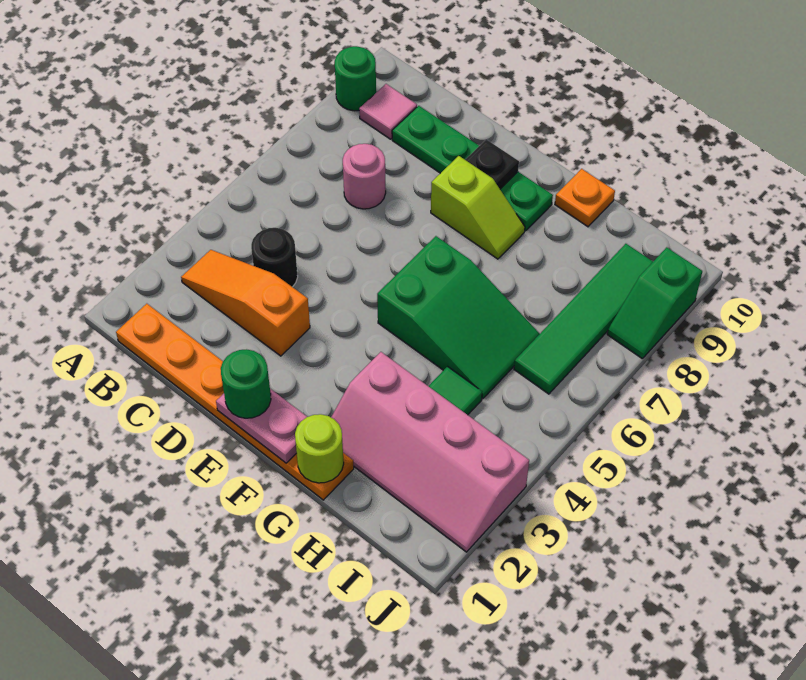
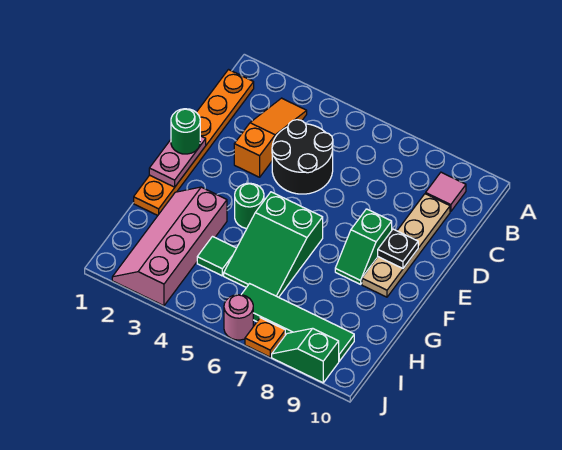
green 1x1 round brick [335,46,376,111] -> green 1x1 round brick moved to [235,183,264,229]
black 1x1 round brick [251,228,298,287] -> black 2x2 round brick [272,120,333,194]
pink 1x1 round brick [343,144,386,209] -> pink 1x1 round brick moved to [224,295,253,340]
green 1x4 plate [392,106,553,231] -> tan 1x4 plate [362,194,450,297]
lime 1x2 slope [431,156,525,259] -> green 1x2 slope [335,209,392,284]
lime 1x1 round brick [295,414,344,483] -> none
orange 1x1 plate [555,169,615,227] -> orange 1x1 plate moved to [245,318,285,357]

